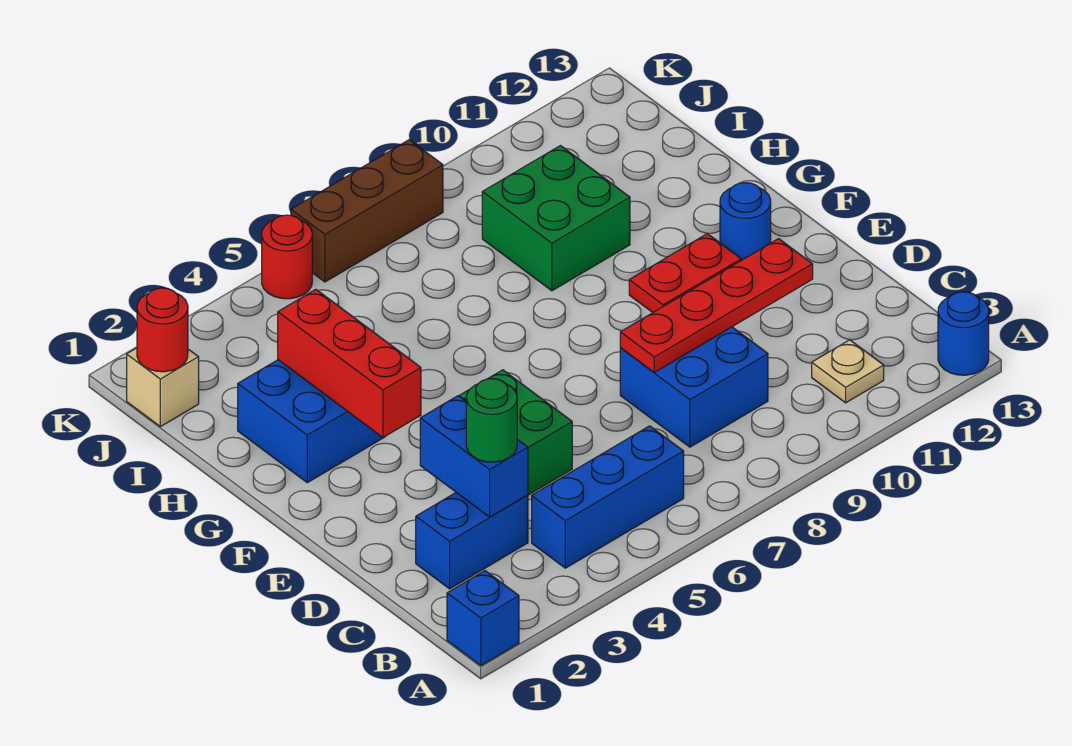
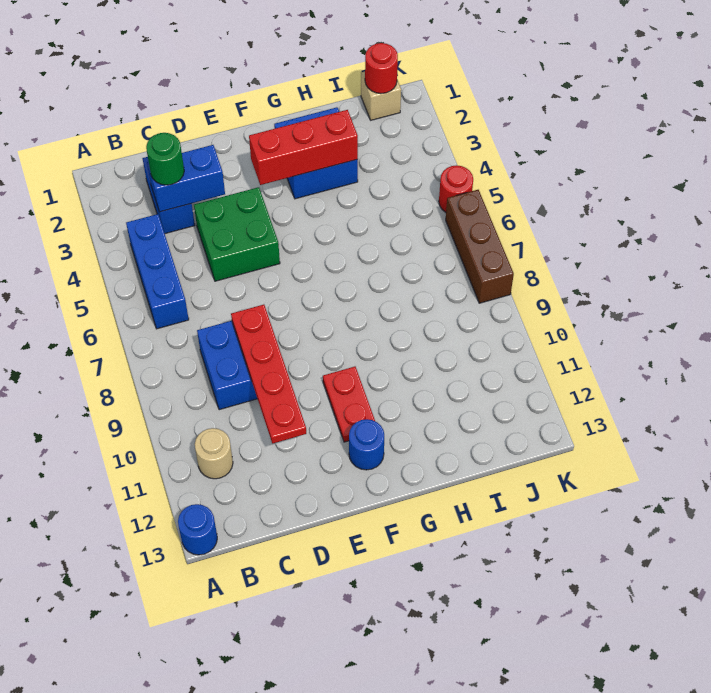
blue 1x1 brick [447,571,519,666] -> none
tan 1x1 plate [812,340,884,403] -> tan 1x1 round brick [195,428,233,479]
green 2x2 brick [482,146,630,291] -> none

